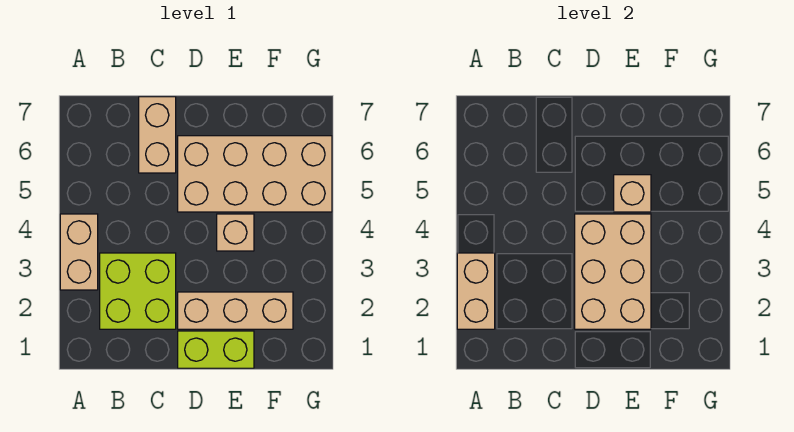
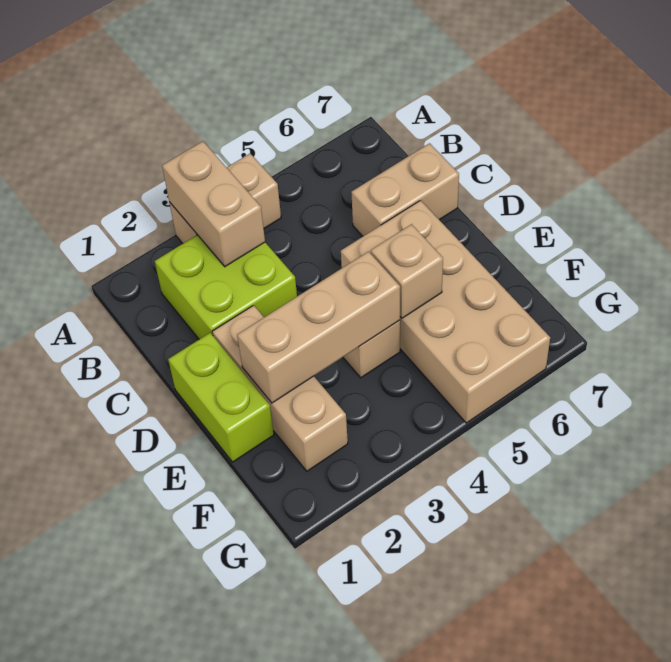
tan 1x2 brick [457,253,495,329] -> tan 1x2 brick turned to [162,141,265,267]
tan 2x3 brick [575,214,651,329] -> tan 1x3 brick [237,252,400,403]

